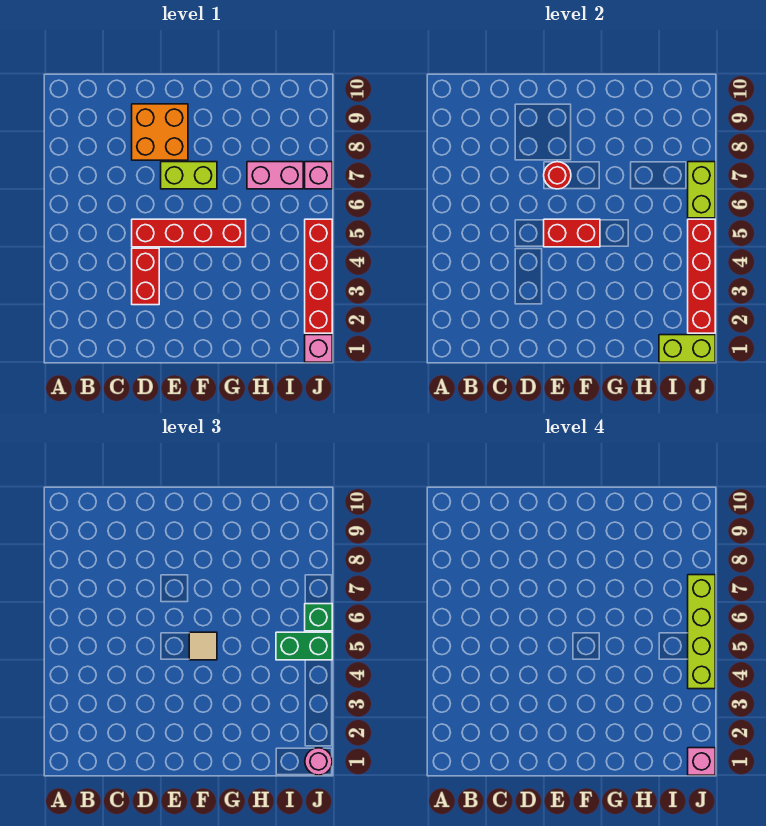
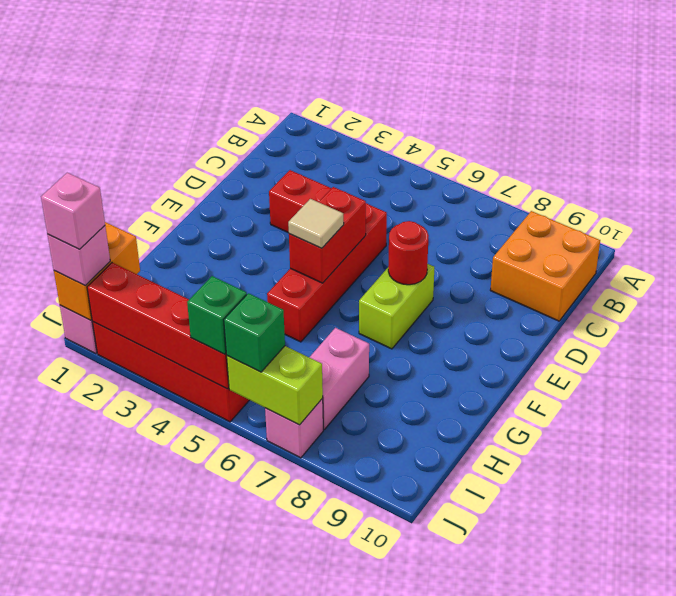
orange 2x2 brick [132,104,188,160] -> orange 2x2 brick moved to [490,211,600,321]
lime 1x2 brick [659,335,715,362] -> orange 1x2 brick [54,222,140,320]
green 1x2 brick [276,632,332,660] -> green 1x1 brick [187,276,247,354]
pink 1x1 round brick [305,748,332,775] -> pink 1x1 brick [47,226,110,286]
lime 1x4 brick [688,575,715,689] -> none

